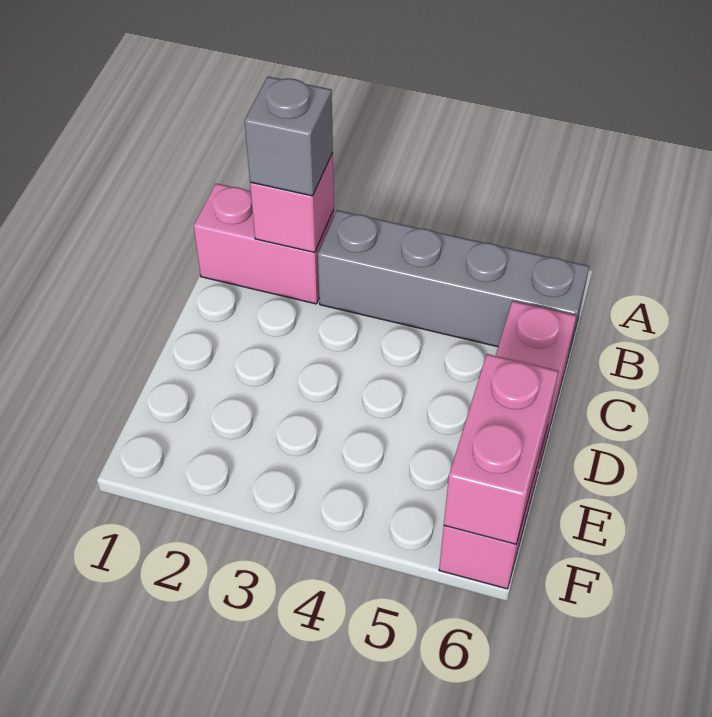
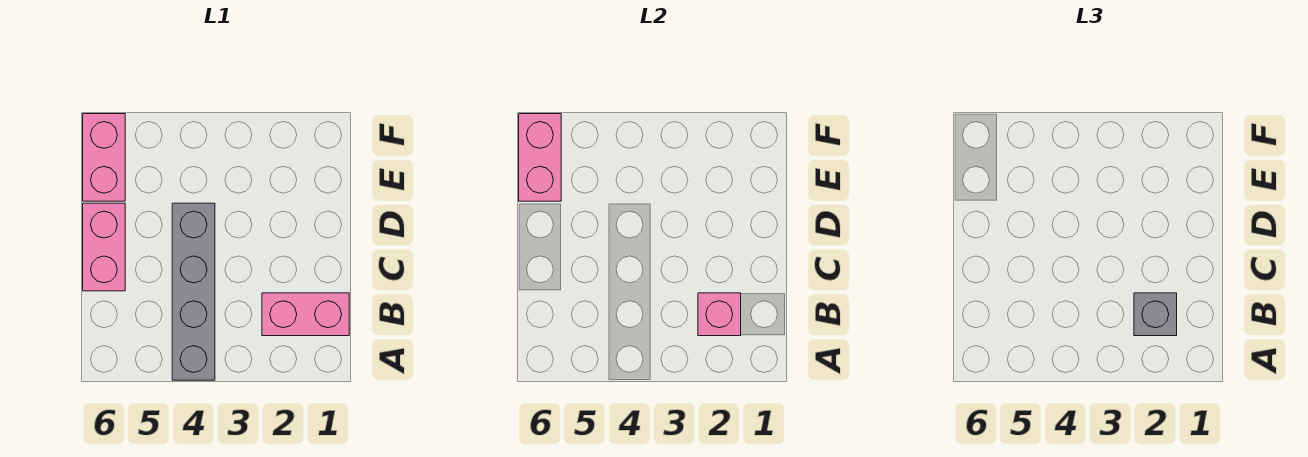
grey 1x4 brick [318,210,589,356] -> grey 1x4 brick turned to [172,203,215,380]

